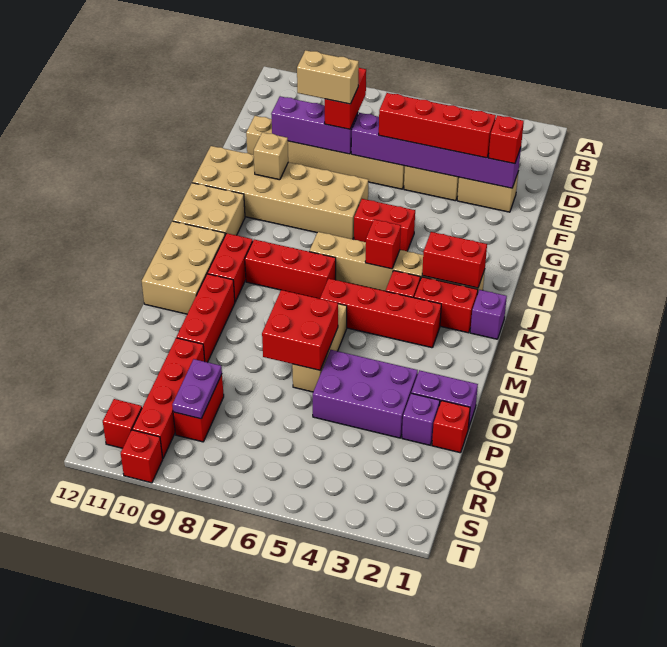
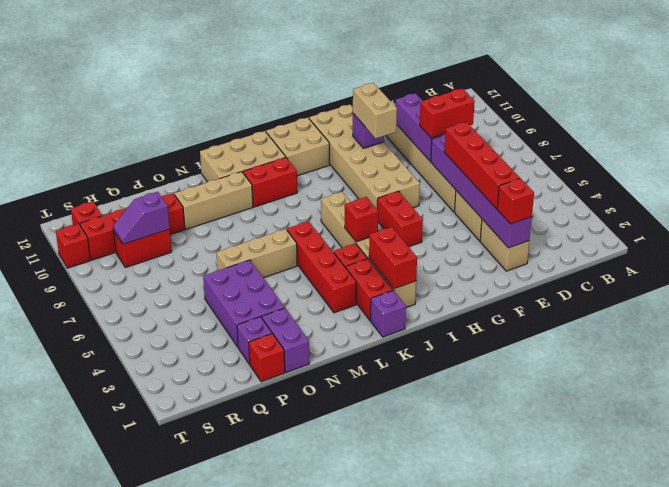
tan 1x2 brick [297,50,359,104] -> tan 1x2 brick moved to [353,83,397,138]
tan 1x1 brick [254,132,288,180] -> purple 1x1 brick [353,114,384,148]
red 1x3 brick [245,239,336,299] -> none
red 1x3 brick [177,274,235,362] -> tan 1x3 brick [175,172,253,229]
red 2x2 brick [262,290,338,370] -> none
purple 1x2 plate [172,359,222,419] -> purple 1x2 slope [113,192,170,244]

